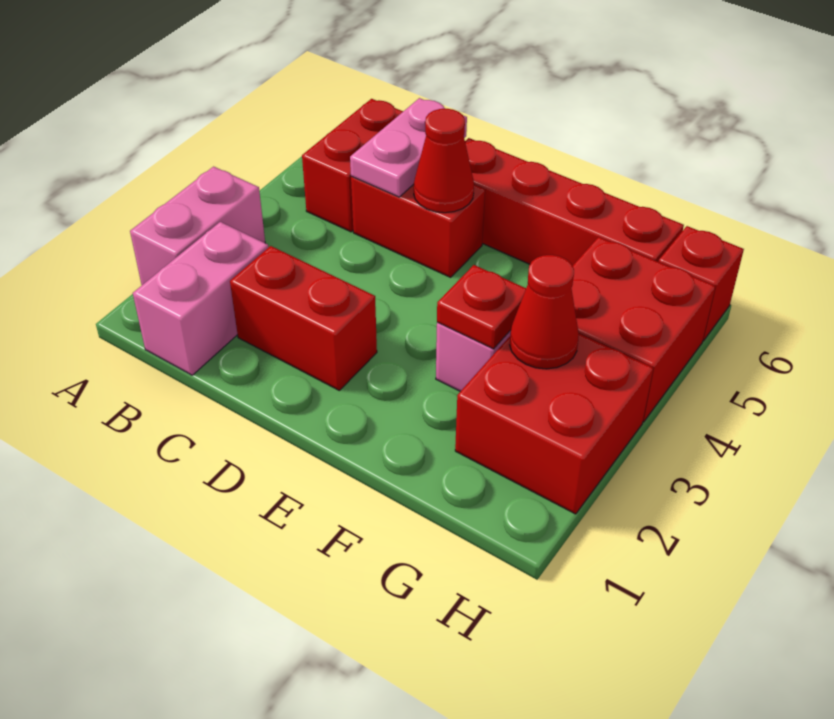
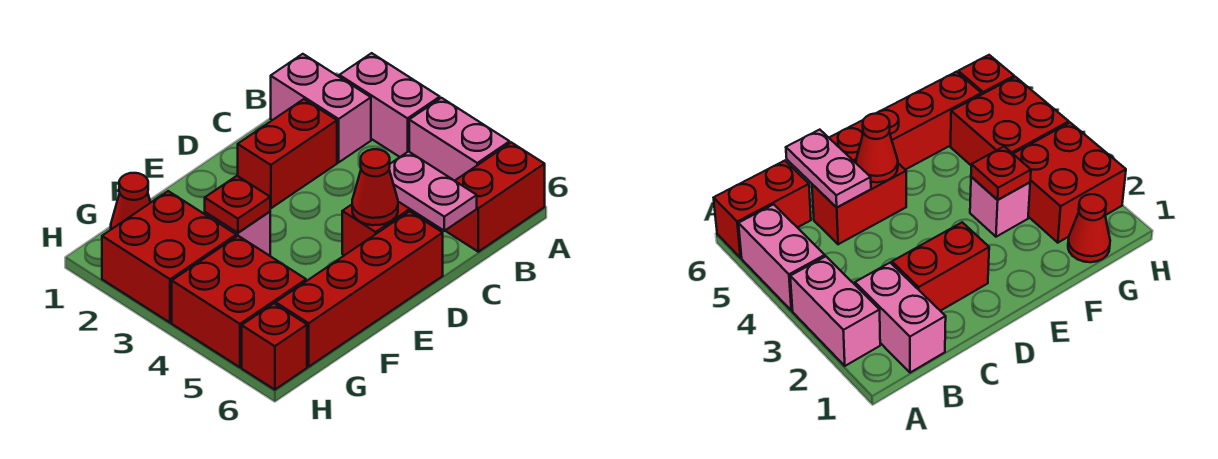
none -> pink 1x2 brick [409,98,510,181]
red 1x2 brick [302,99,403,232] -> red 1x2 brick turned to [445,142,545,252]
red 1x1 cone [510,255,579,369] -> red 1x1 cone moved to [111,173,151,229]

